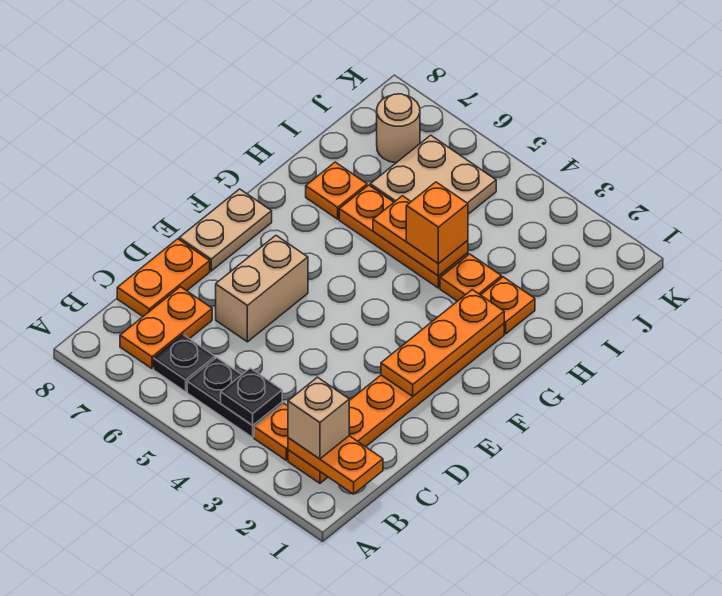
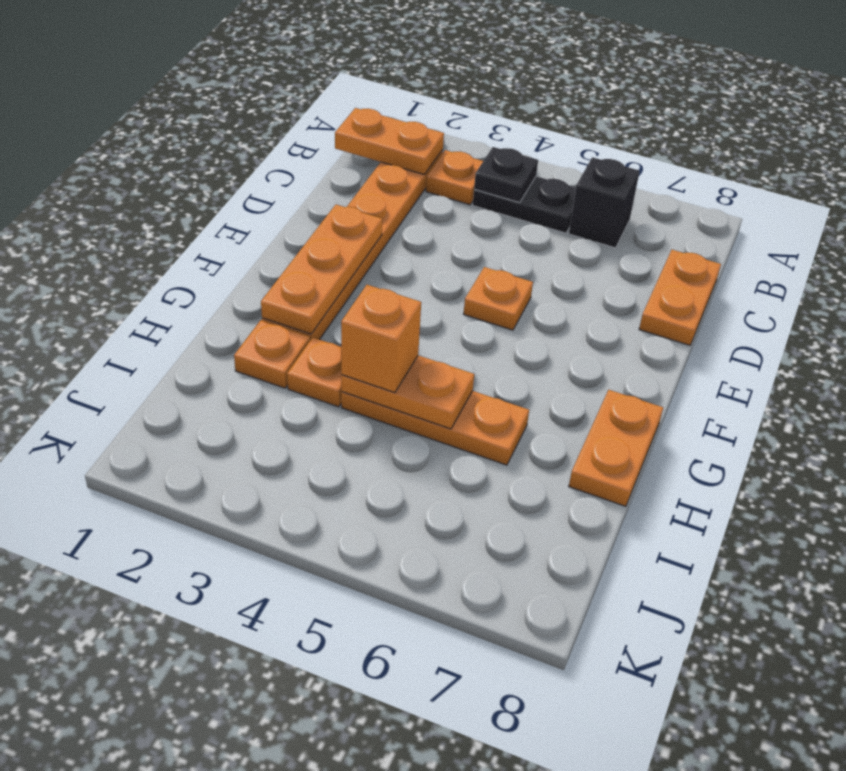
tan 1x1 brick [288,377,349,459] -> none
black 1x1 plate [154,335,215,392] -> black 1x1 brick [569,157,640,248]
orange 1x2 plate [120,287,212,369] -> orange 1x2 plate moved to [569,390,663,506]
tan 1x2 brick [216,236,308,342] -> none
tan 1x2 plate [179,189,272,271] -> none
orange 1x1 plate [306,162,367,219] -> orange 1x1 plate moved to [464,267,533,330]
tan 2x2 plate [370,135,496,214] -> none
tan 1x1 round brick [377,94,420,163] -> none

